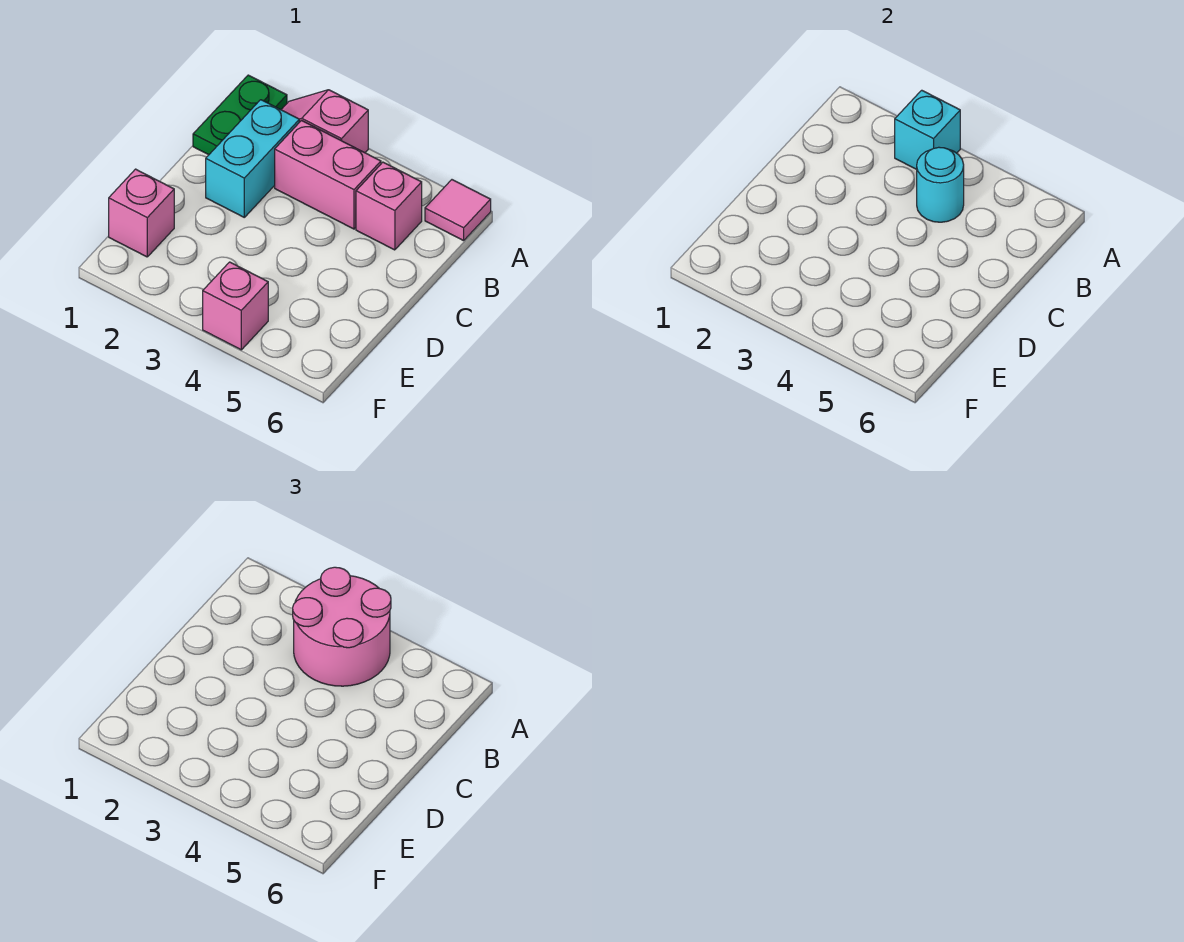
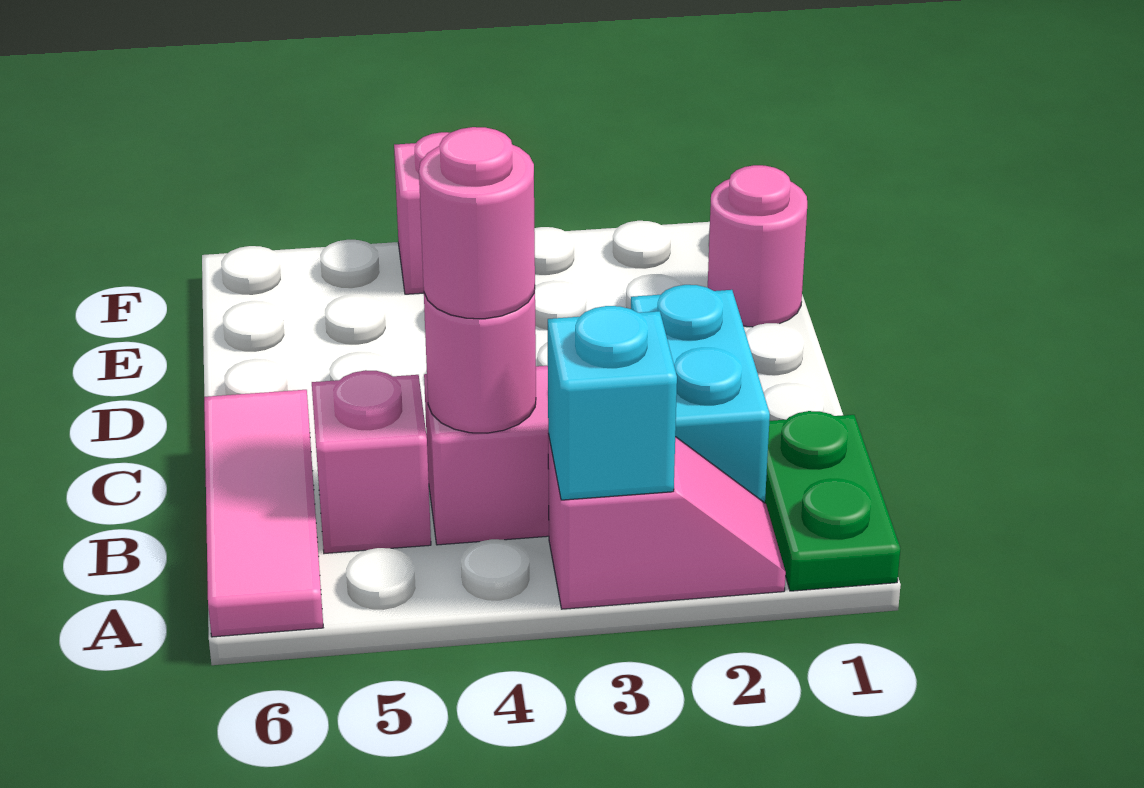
pink 2x2 round brick [293,567,391,686] -> pink 1x1 round brick [419,127,535,319]
pink 1x1 tile [425,180,491,241] -> pink 1x3 tile [204,390,323,637]
cyan 1x1 round brick [917,147,964,222] -> pink 1x1 round brick [424,290,536,433]
pink 1x1 brick [109,169,174,257] -> pink 1x1 round brick [708,165,807,327]

